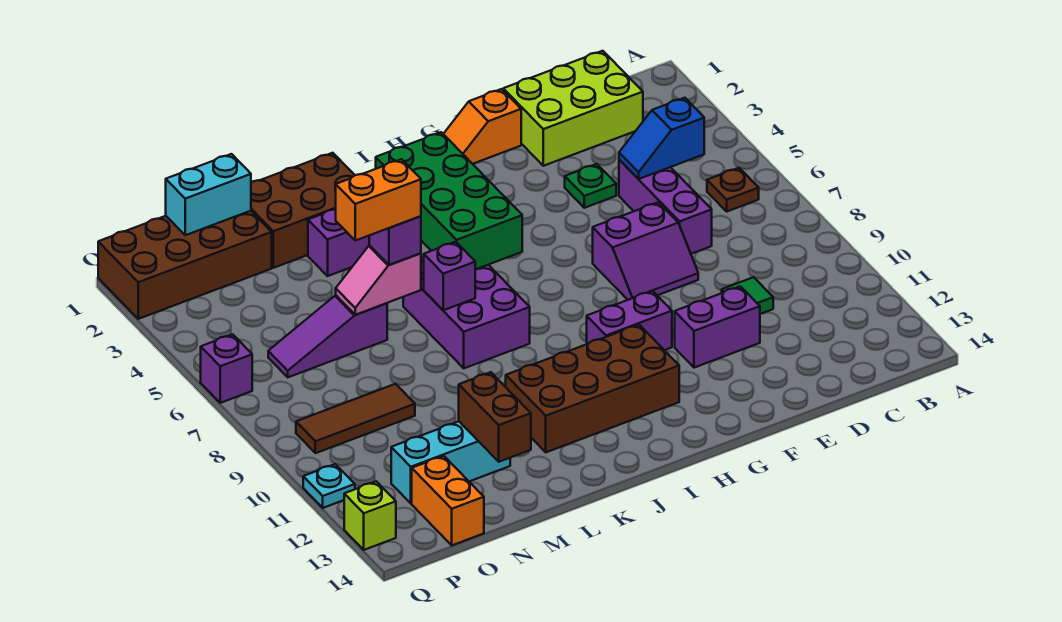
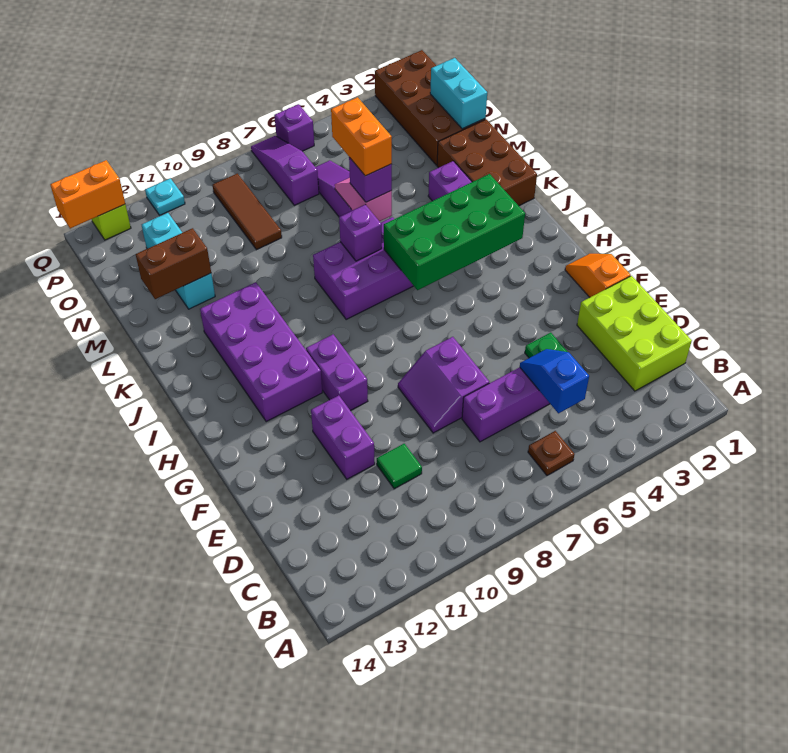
brown 2x4 brick [506,325,679,452] -> purple 2x4 brick [200,282,322,422]
none -> purple 1x3 slope [251,136,319,205]
orange 1x2 brick [412,456,484,545] -> orange 1x2 brick moved to [50,160,125,228]

